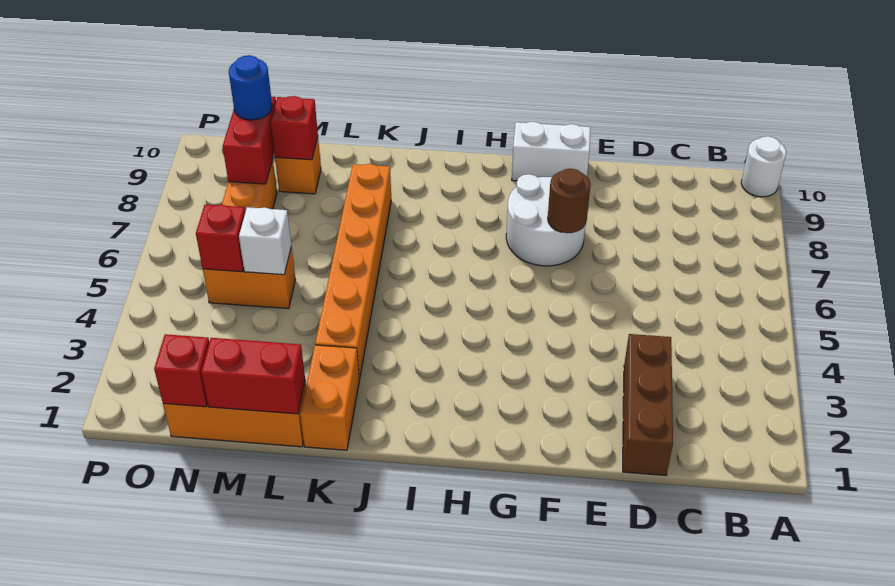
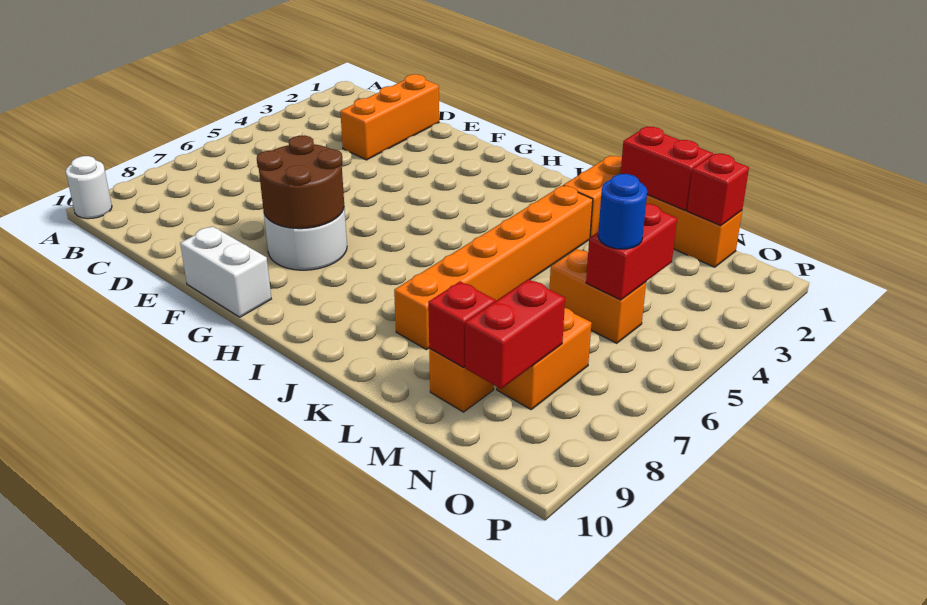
brown 1x3 brick [623,334,673,476] -> orange 1x3 brick [340,74,439,160]
brown 1x1 round brick [548,168,590,233] -> brown 2x2 round brick [257,135,344,229]
white 1x1 brick [239,207,291,275] -> none
red 1x1 brick [196,205,245,272] -> red 1x2 brick [586,204,677,300]
blue 1x1 round brick [229,55,272,120] -> blue 1x1 round brick moved to [598,174,647,249]

